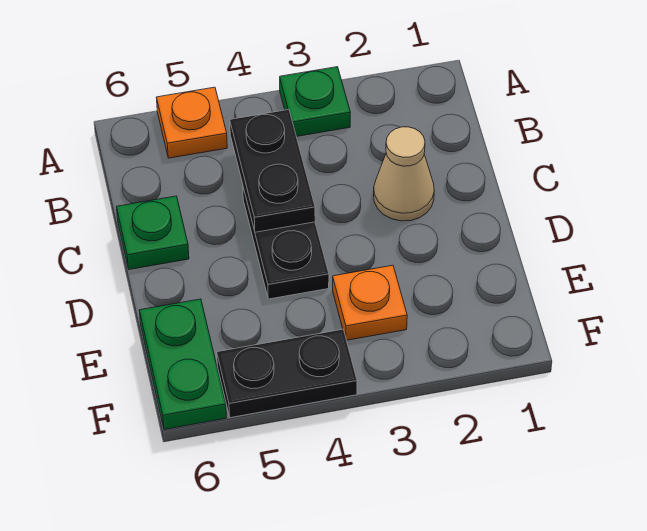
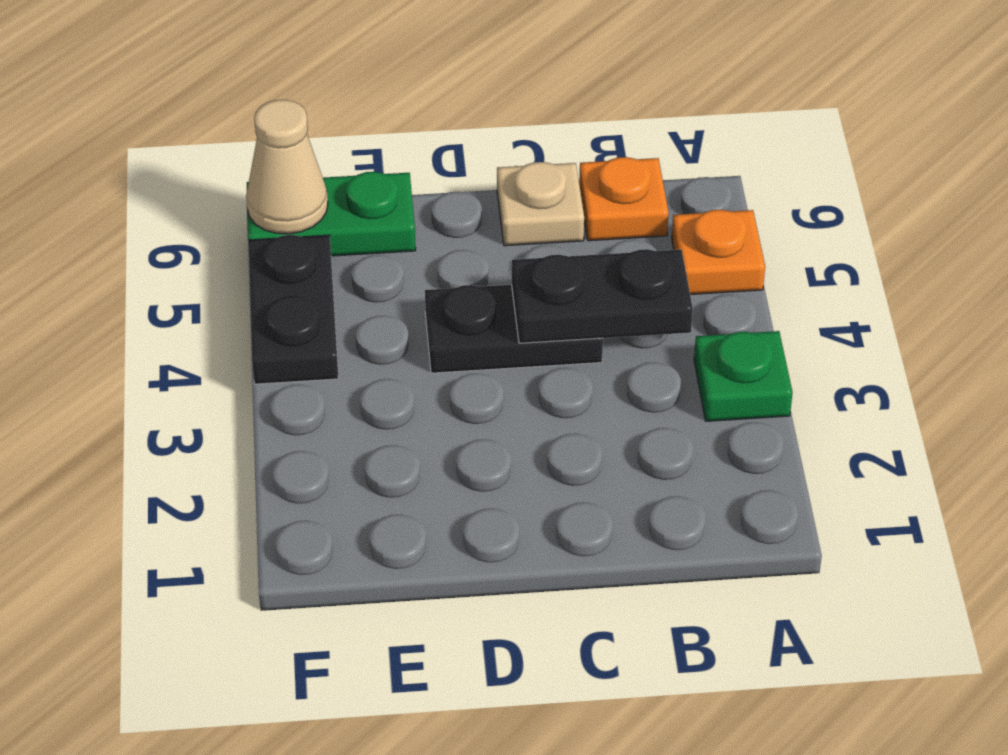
tan 1x1 cone [374,127,434,221] -> tan 1x1 cone moved to [246,100,328,234]
green 1x1 plate [117,196,189,269] -> tan 1x1 plate [497,162,584,246]
orange 1x1 plate [333,265,407,340] -> orange 1x1 plate moved to [579,157,669,241]

